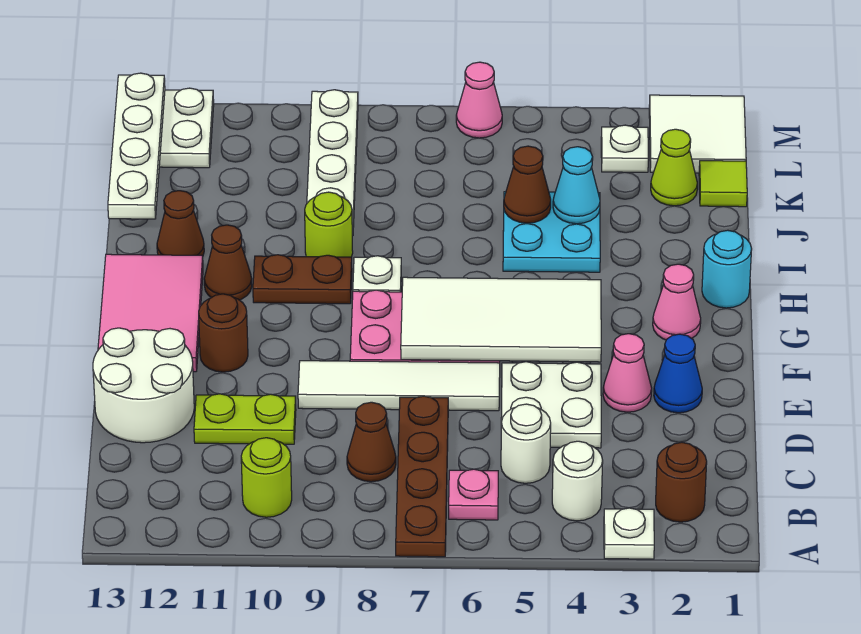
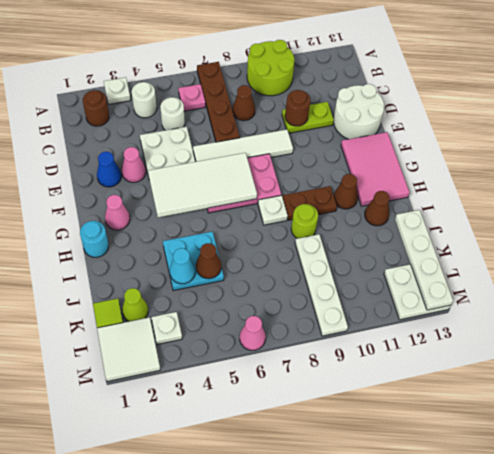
lime 1x1 round brick [241,438,292,517] -> lime 2x2 round brick [247,40,294,96]
brown 1x1 round brick [199,294,248,372] -> brown 1x1 round brick moved to [285,90,310,126]

